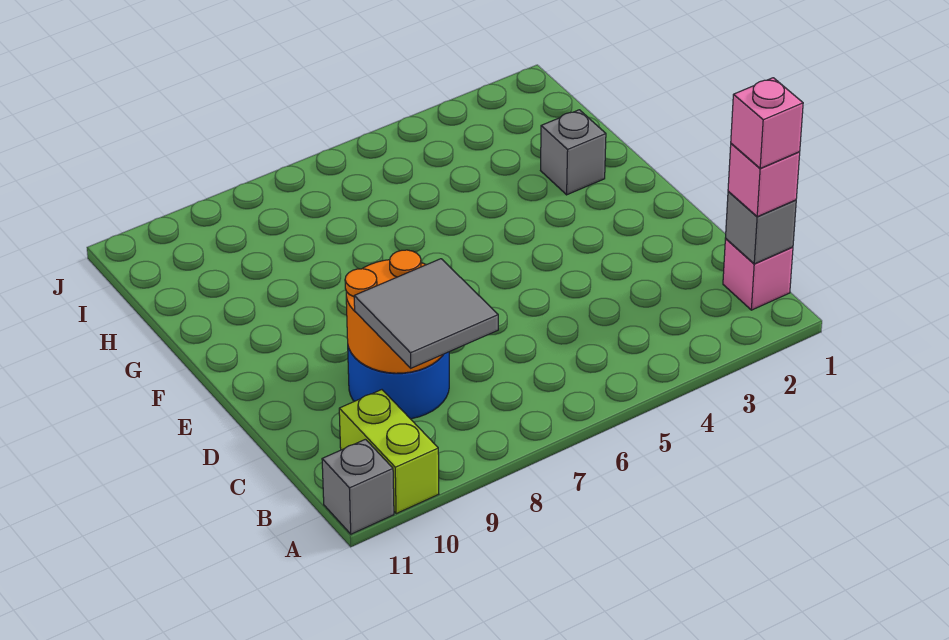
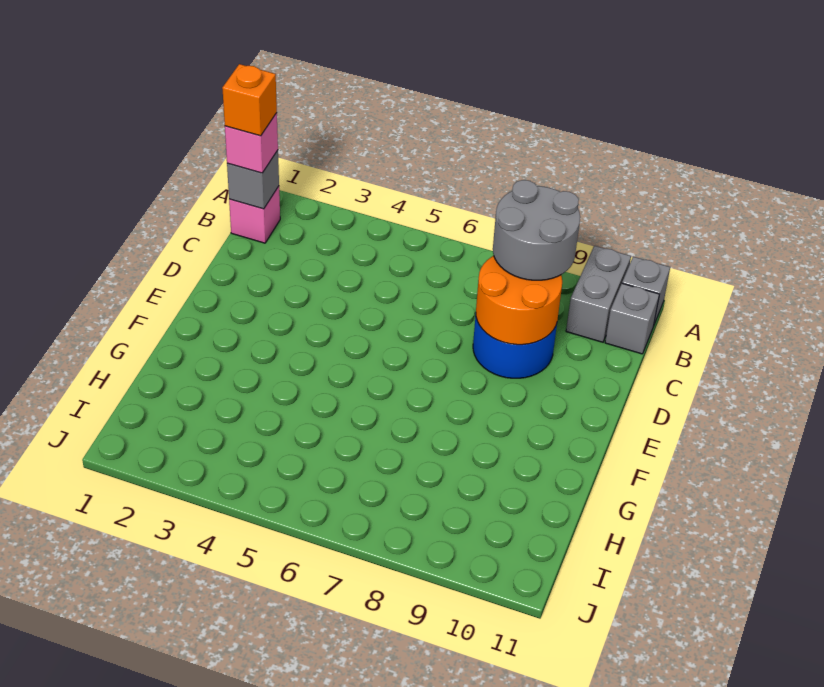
lime 1x2 brick [339,390,439,514] -> grey 1x2 brick [566,246,631,342]
pink 1x1 brick [731,78,803,168] -> orange 1x1 brick [222,64,277,136]
grey 2x2 tile [354,259,498,368] -> grey 2x2 round brick [493,180,580,280]
grey 1x1 brick [541,110,606,195] -> grey 1x1 brick moved to [605,283,660,354]

